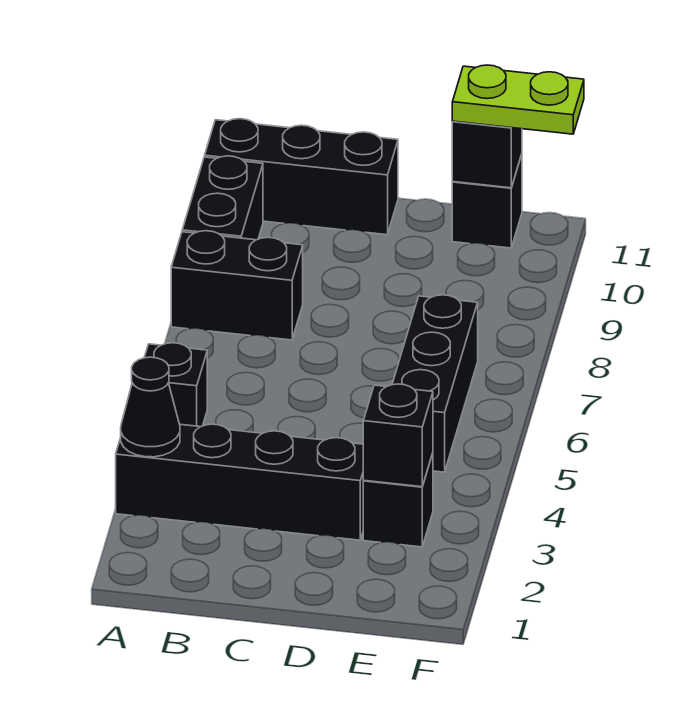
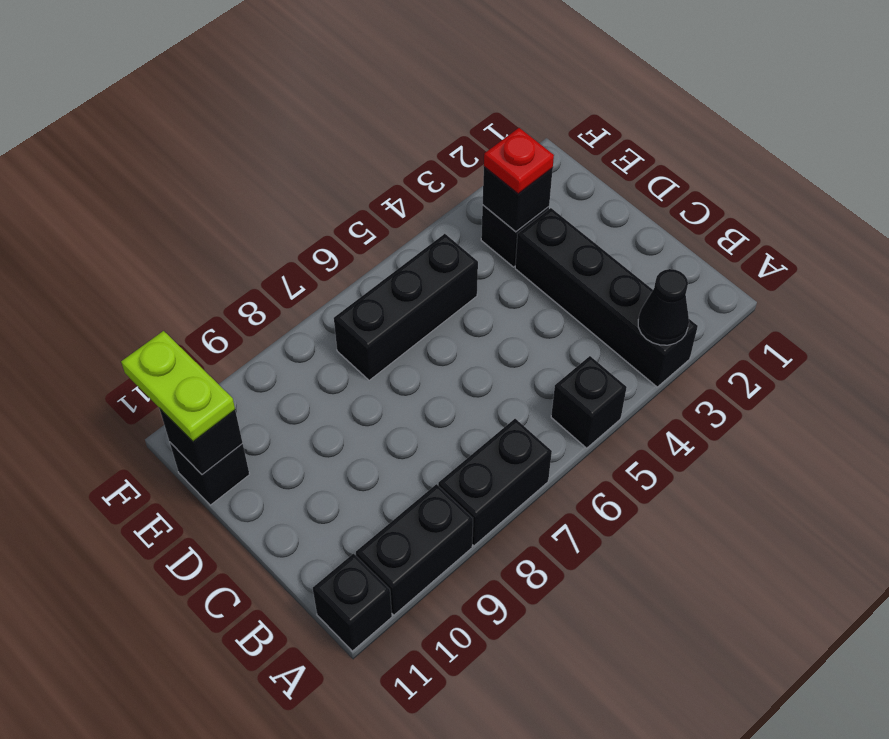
black 1x2 brick [171,231,303,340] -> black 1x2 brick turned to [438,419,552,546]
black 1x3 brick [205,119,398,235] -> black 1x1 brick [313,554,392,651]
none -> red 1x1 plate [484,128,554,194]

